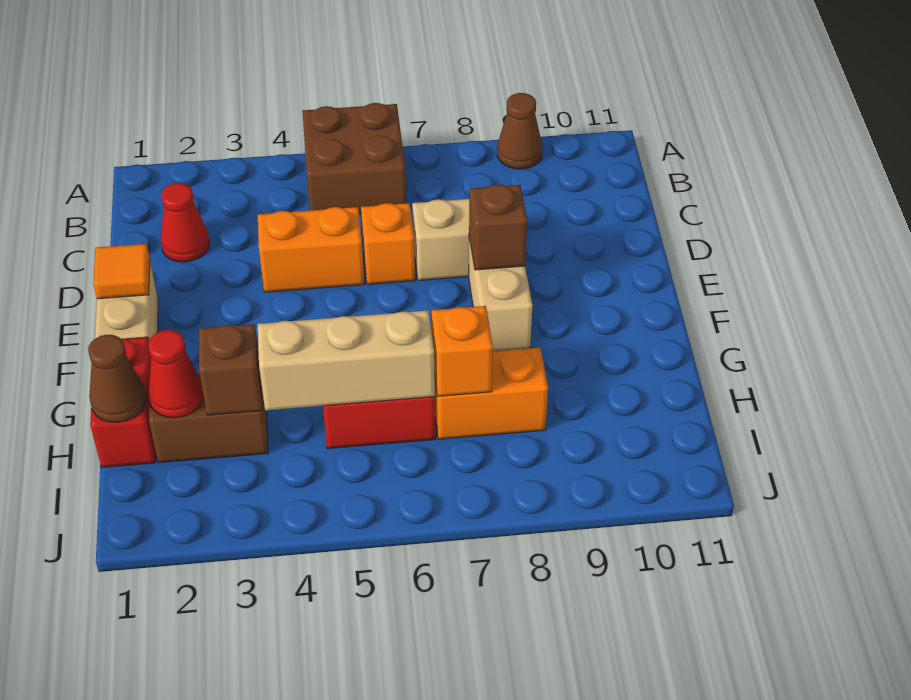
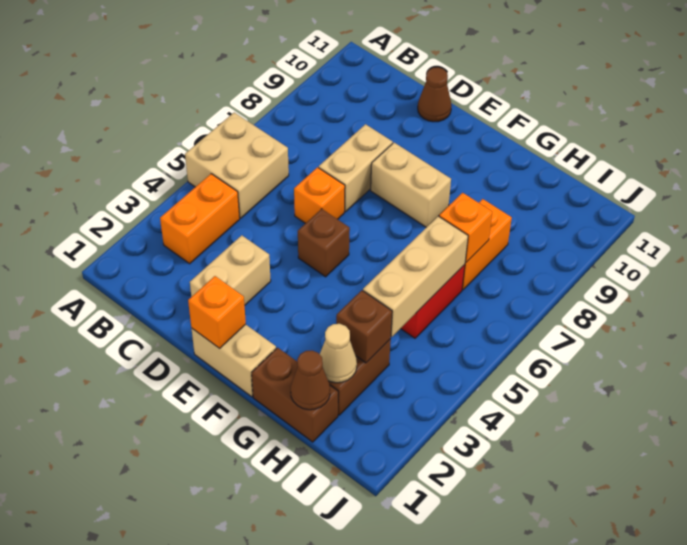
brown 2x2 brick [302,103,406,214] -> tan 2x2 brick [185,112,289,218]
brown 1x1 cone [497,93,542,169] -> brown 1x1 cone moved to [418,67,452,122]
red 1x1 cone [160,183,210,262] -> none
none -> tan 1x2 brick [190,235,271,305]
orange 1x2 brick [258,207,364,292] -> orange 1x2 brick moved to [160,174,240,264]
orange 1x1 tile [93,244,150,299] -> orange 1x1 brick [188,276,246,348]
brown 1x1 brick [469,185,527,270] -> brown 1x1 brick moved to [298,209,350,277]
red 1x2 brick [90,337,156,467] -> brown 1x2 brick [252,348,338,442]
red 1x1 cone [148,330,204,418] -> tan 1x1 cone [320,324,357,383]

